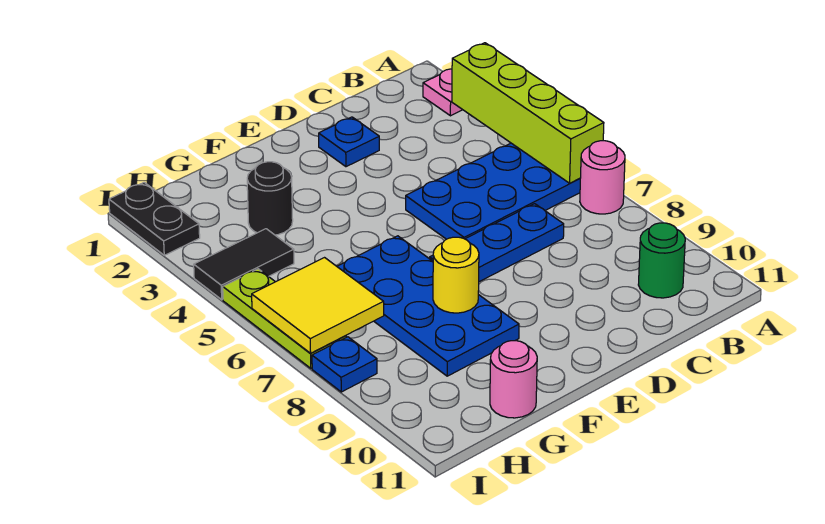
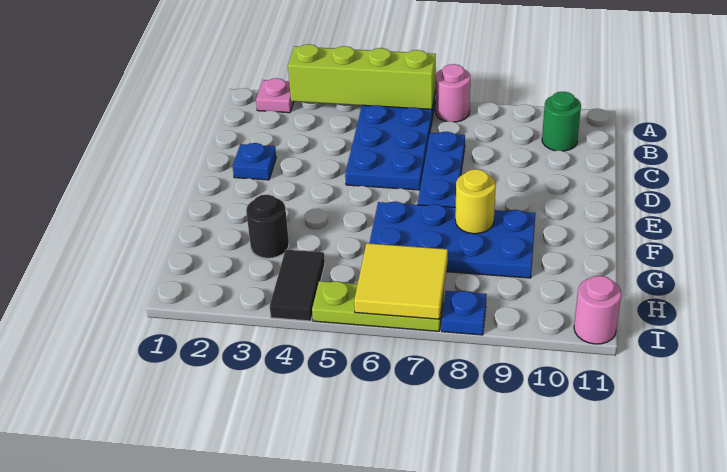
pink 1x1 round brick [490,341,537,418] -> pink 1x1 round brick moved to [574,276,621,344]
black 1x2 plate [109,182,200,255] -> none

